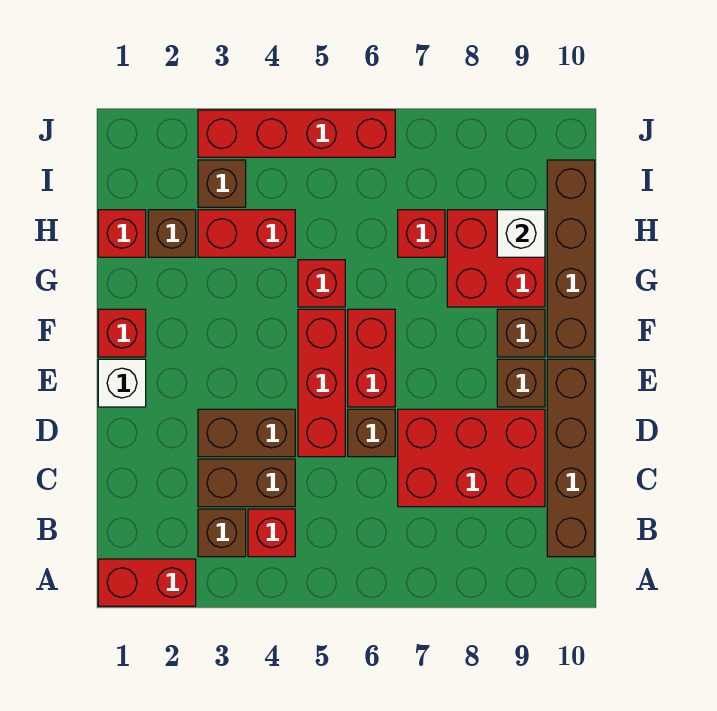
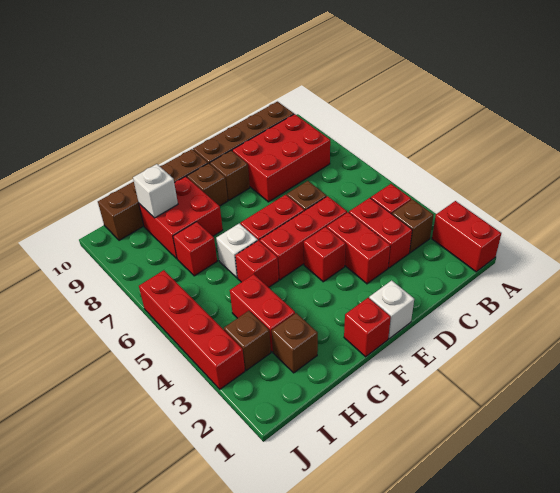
brown 1x2 brick [198,459,295,507] -> red 1x2 brick [349,198,412,268]
red 2x3 brick [398,409,545,507] -> red 2x3 brick turned to [232,114,330,202]
brown 1x2 brick [198,409,295,457] -> red 1x2 brick [327,212,390,284]
none -> white 1x1 brick [216,224,258,278]
red 1x1 brick [98,210,146,257] -> red 1x1 brick moved to [304,227,346,282]

